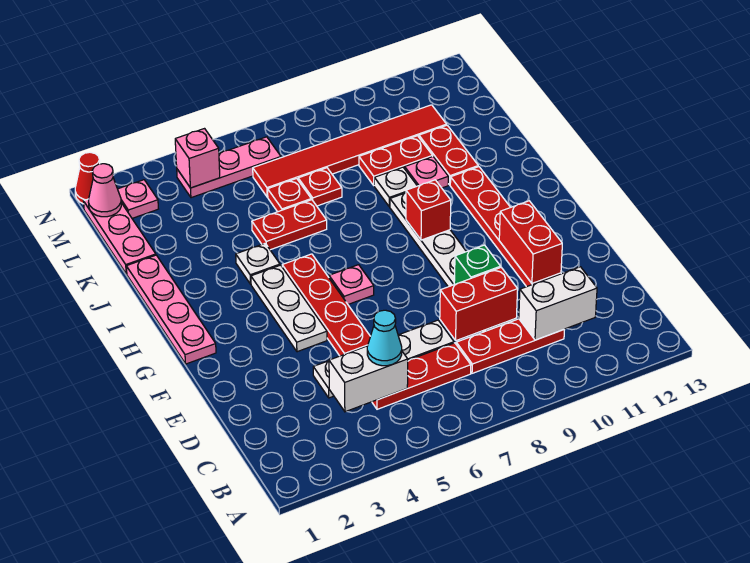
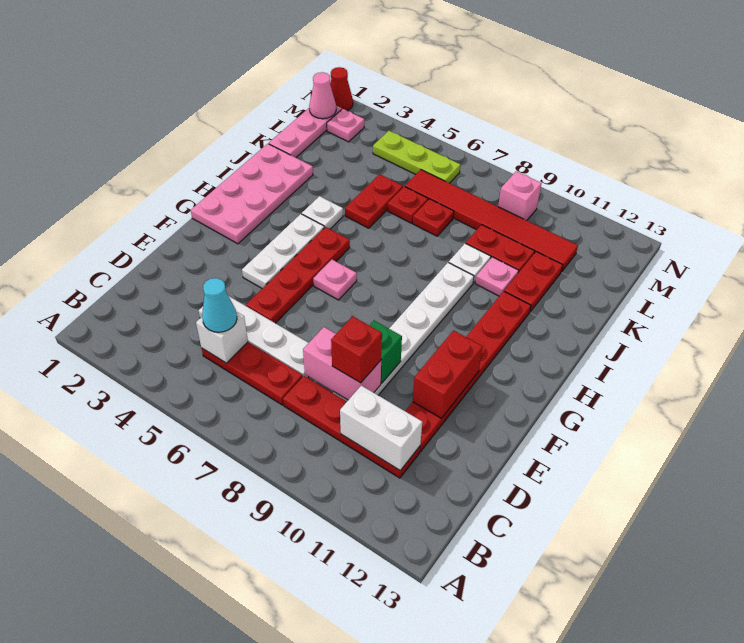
white 1x2 brick [329,346,408,412] -> white 1x1 brick [196,312,248,363]
red 1x3 plate [456,319,564,373] -> red 1x4 plate [283,376,420,478]
red 1x2 brick [440,267,518,341] -> pink 1x2 brick [303,327,381,400]
pink 1x4 plate [126,255,216,364] -> pink 2x4 plate [191,144,313,244]
red 1x1 brick [406,180,451,240] -> red 1x1 brick moved to [331,316,382,383]
red 1x2 plate [252,200,327,250] -> red 1x2 plate turned to [345,174,403,228]
pink 1x3 plate [177,137,281,198] -> lime 1x3 plate [373,131,460,183]
pink 1x1 brick [175,129,220,188] -> pink 1x1 brick moved to [498,171,542,220]

